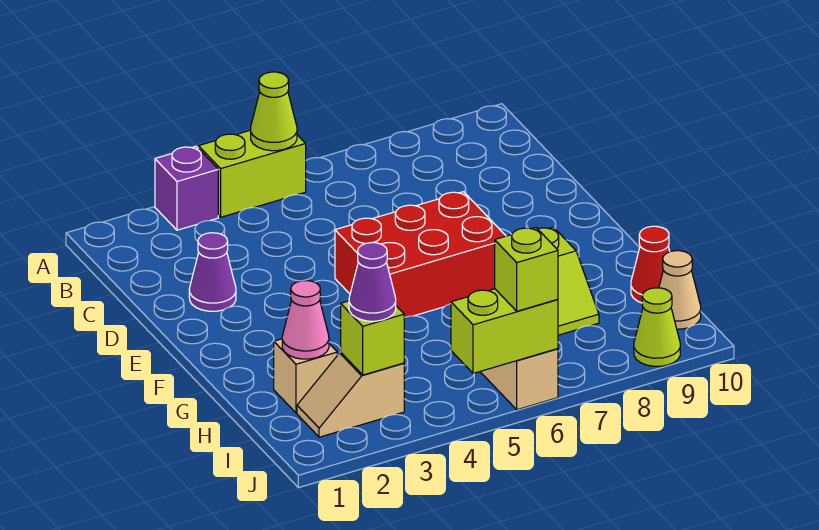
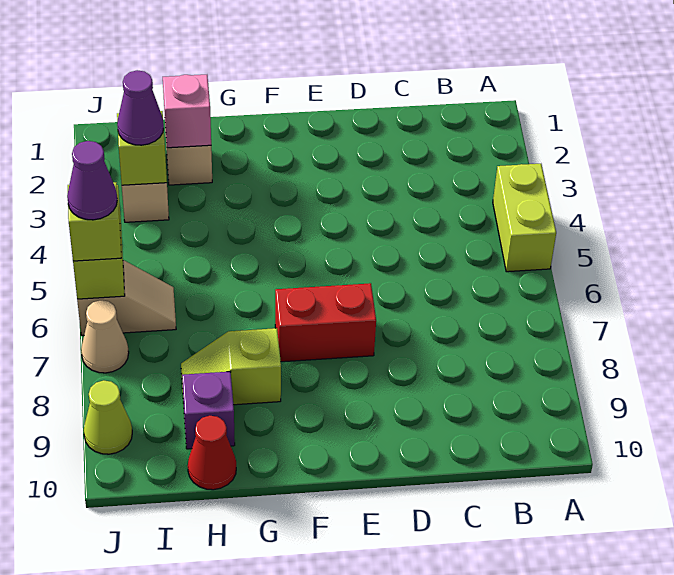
purple 1x1 brick [155,146,218,230] -> purple 1x1 brick moved to [182,372,235,449]
lime 1x1 cone [251,72,297,151] -> none
purple 1x1 cone [189,233,236,311] -> purple 1x1 cone moved to [67,141,117,220]
red 2x3 brick [335,192,506,318] -> red 1x2 brick [275,283,376,362]
pink 1x1 cone [282,281,329,359] -> pink 1x1 brick [163,75,211,148]
tan 1x1 cone [659,251,701,329] -> tan 1x1 cone moved to [81,300,129,373]

